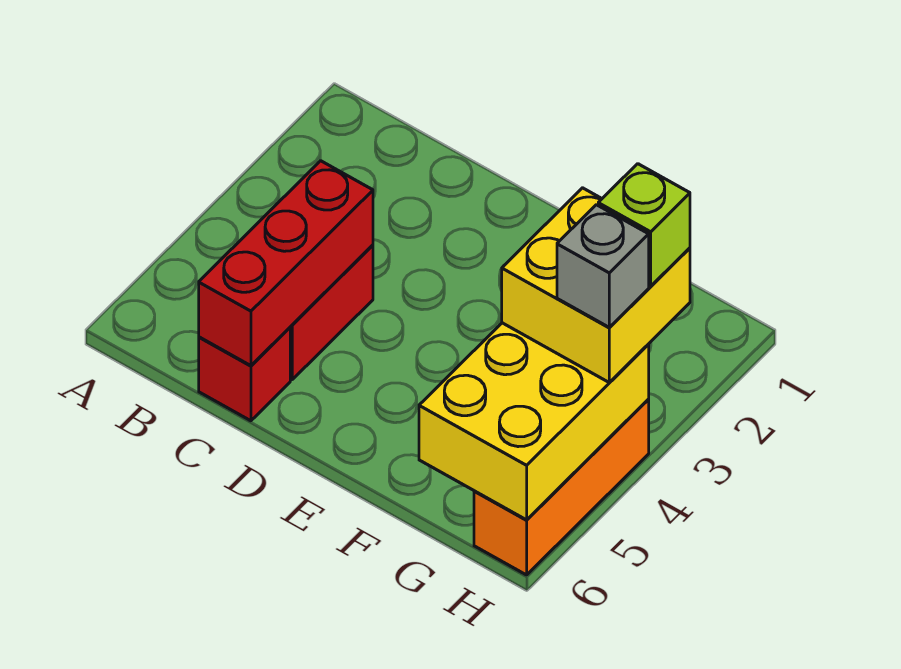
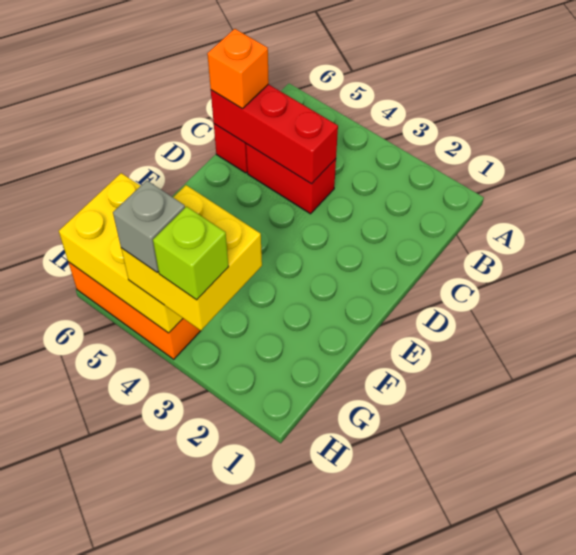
none -> orange 1x1 brick [207,29,269,109]

